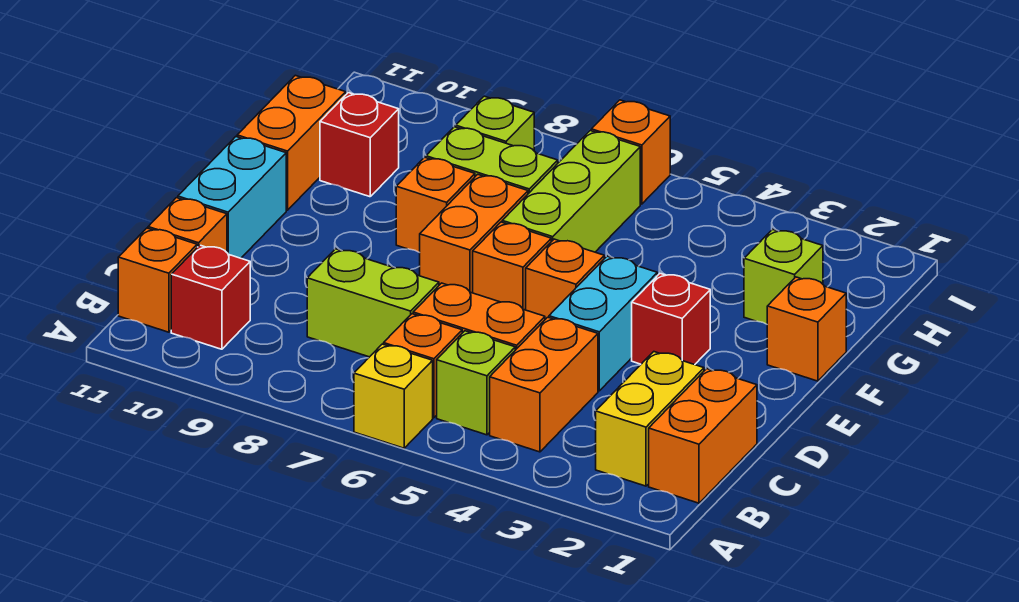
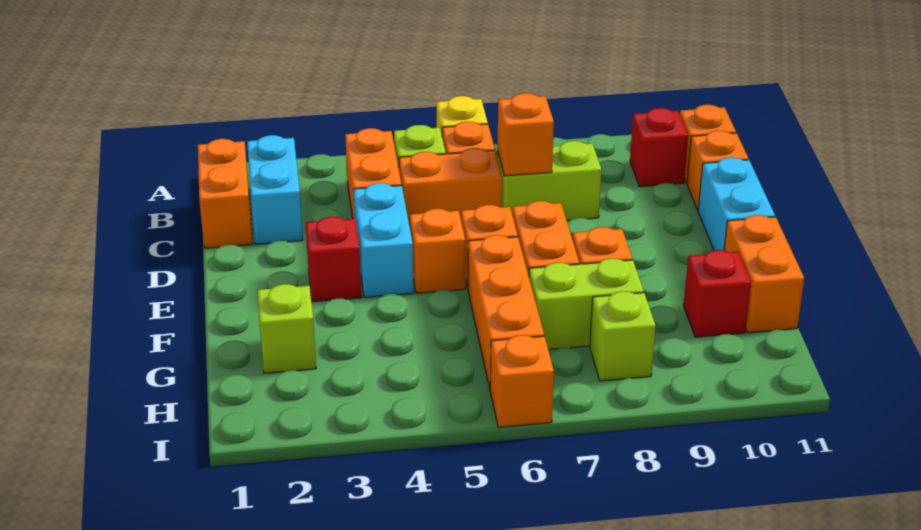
yellow 1x2 brick [596,352,704,486] -> cyan 1x2 brick [247,135,303,244]
orange 1x1 brick [767,277,846,381] -> orange 1x1 brick moved to [497,93,554,176]
lime 1x3 brick [502,131,640,252] -> orange 1x3 brick [468,235,544,388]

